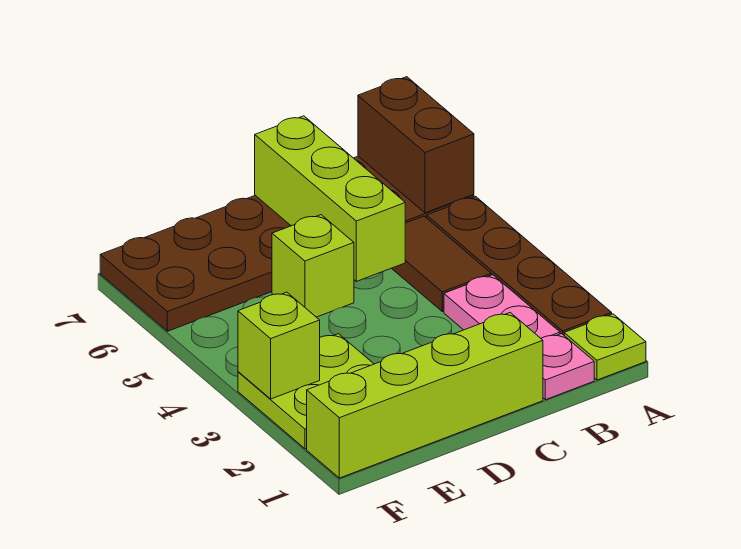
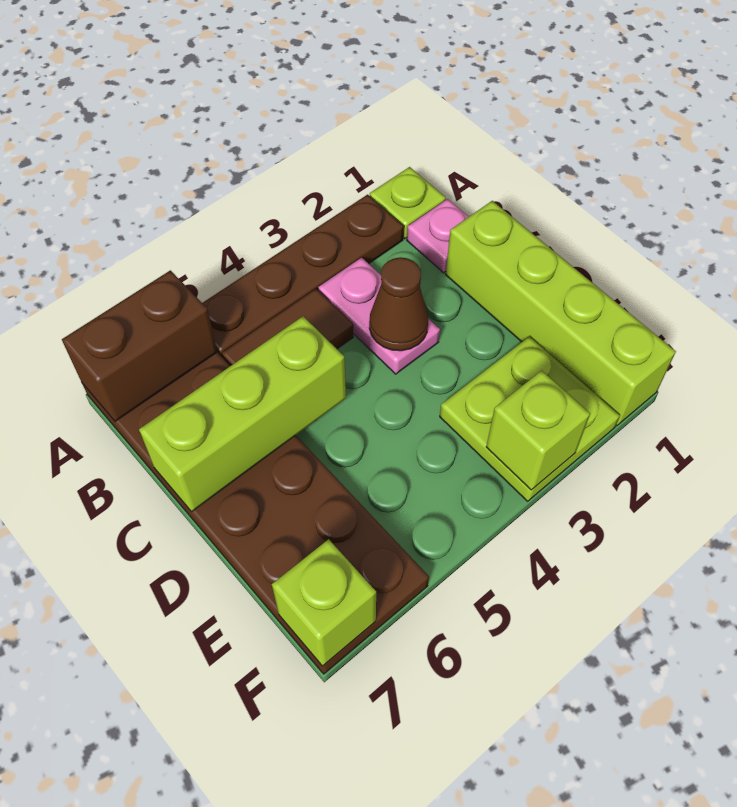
pink 1x2 plate [444,275,560,338] -> pink 1x2 plate turned to [318,258,440,374]
none -> brown 1x1 cone [369,257,428,351]
lime 1x1 brick [272,215,354,317] -> lime 1x1 brick moved to [272,539,376,666]

